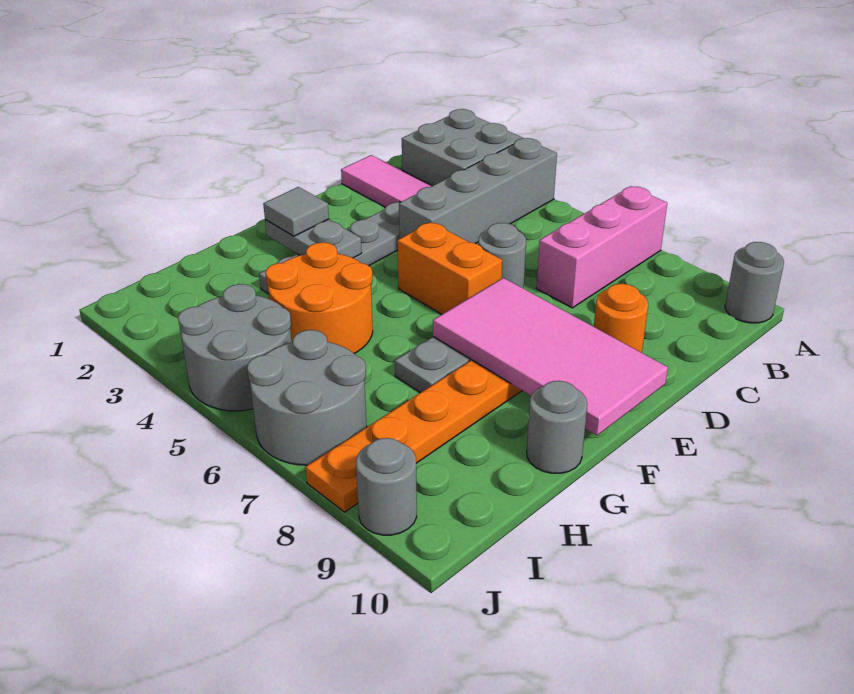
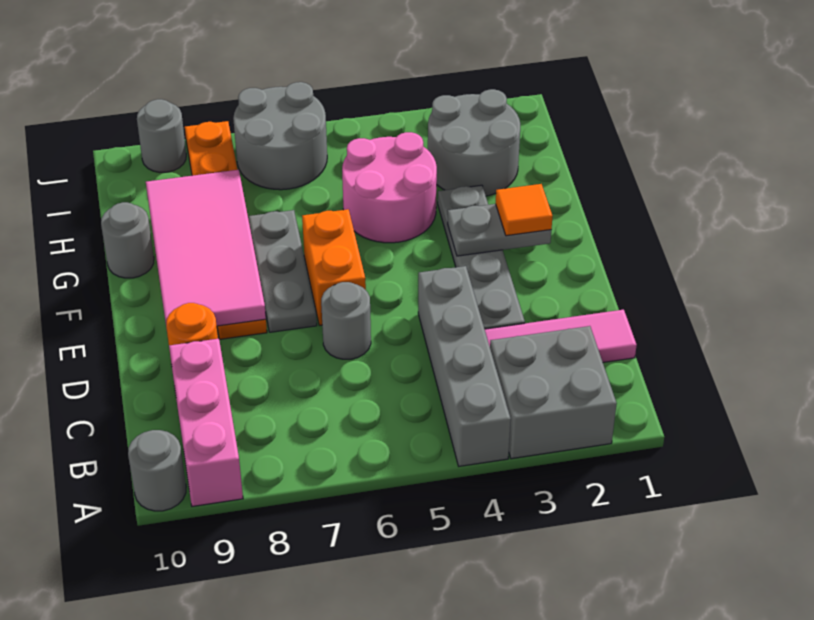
pink 1x3 brick [536,187,667,308] -> pink 1x3 brick moved to [169,339,243,506]
orange 1x2 brick [397,222,502,314] -> orange 1x2 brick turned to [302,209,366,325]
pink 2x4 tile [433,278,668,436] -> pink 2x4 tile turned to [146,170,266,329]
grey 1x1 tile [263,187,329,236] -> orange 1x1 tile [496,184,553,236]
orange 2x2 round brick [265,242,373,353] -> pink 2x2 round brick [342,132,437,243]
grey 2x2 round brick [178,284,292,411] -> grey 2x2 round brick moved to [428,89,520,196]

